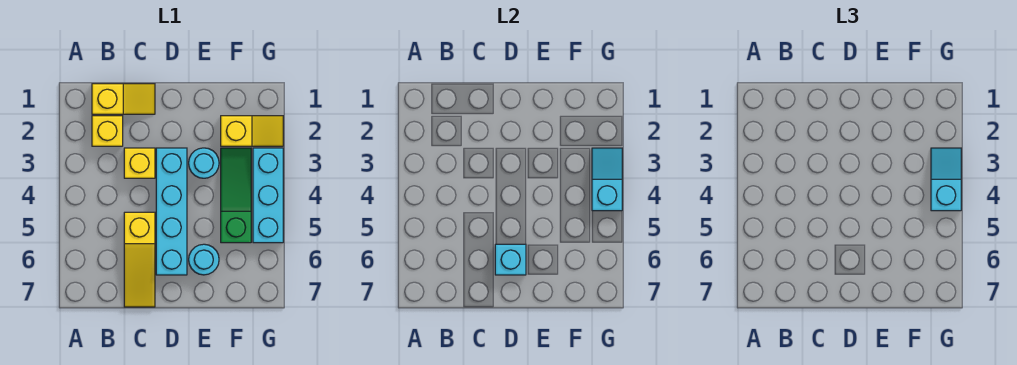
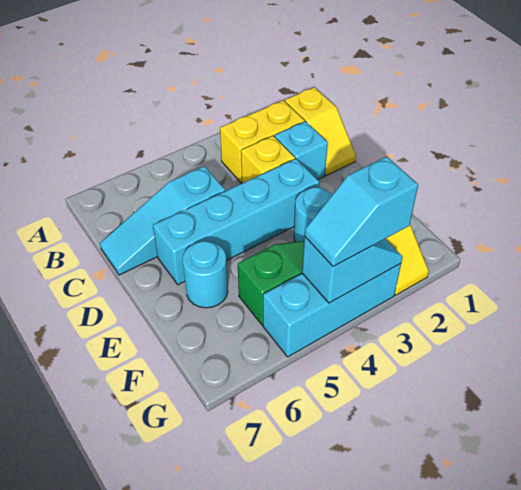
yellow 1x1 brick [92,116,123,146] -> yellow 1x2 brick [220,100,304,183]
yellow 1x3 slope [124,212,155,307] -> cyan 1x3 slope [100,166,225,275]
cyan 1x1 brick [495,244,526,275] -> cyan 1x1 brick moved to [275,121,328,180]
cyan 1x2 slope [931,148,961,211] -> cyan 1x2 slope turned to [305,156,418,267]

